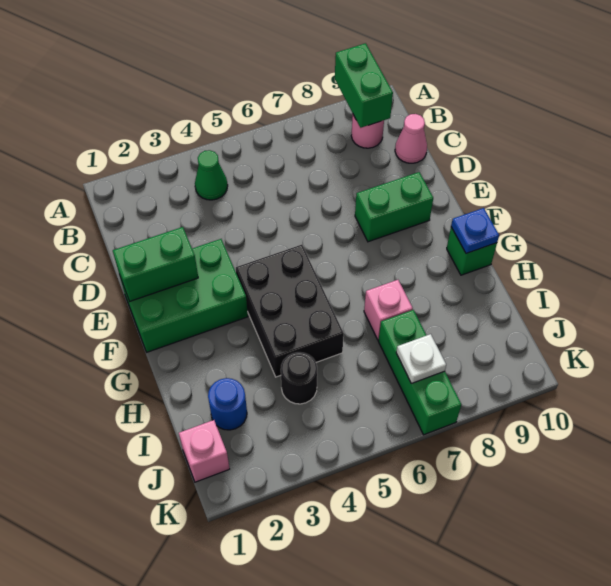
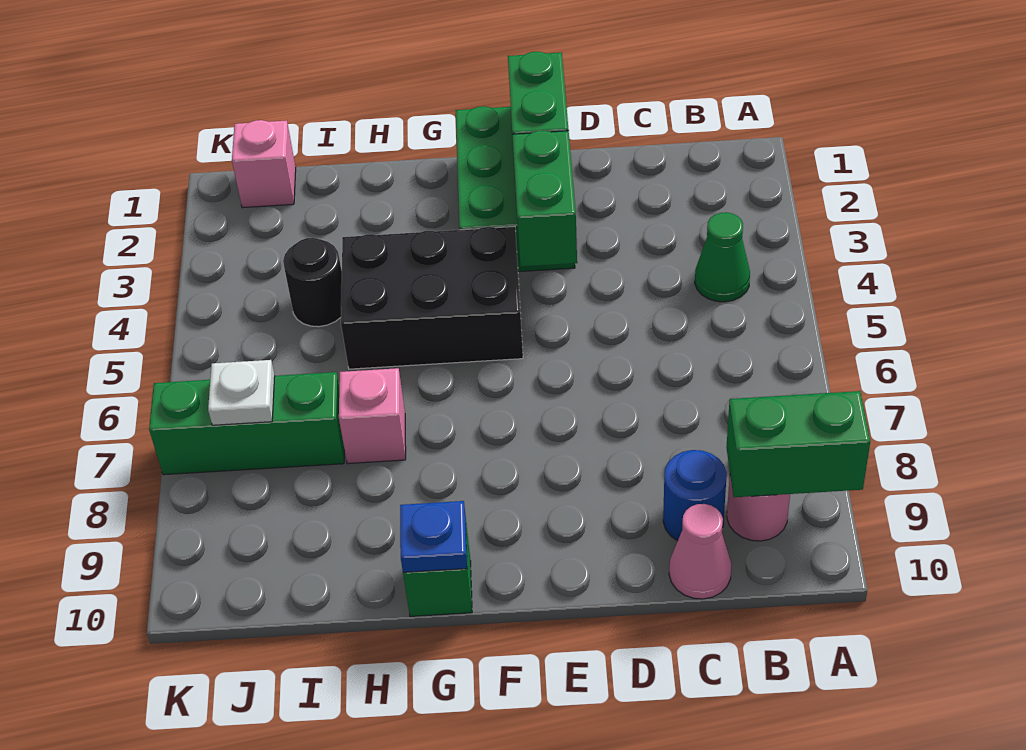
green 1x2 brick [355,172,433,242] -> green 1x2 brick moved to [512,130,577,267]
blue 1x1 round brick [208,378,247,430] -> blue 1x1 round brick moved to [663,450,727,541]

